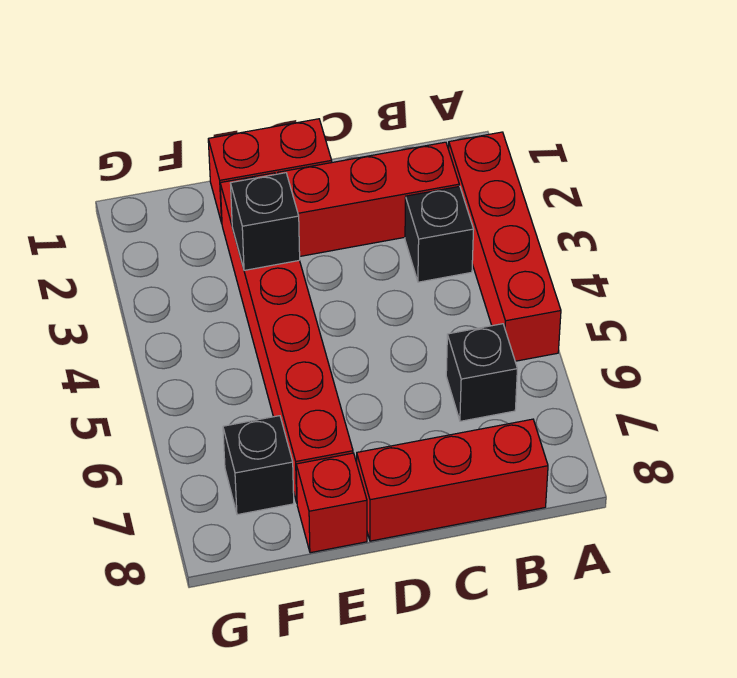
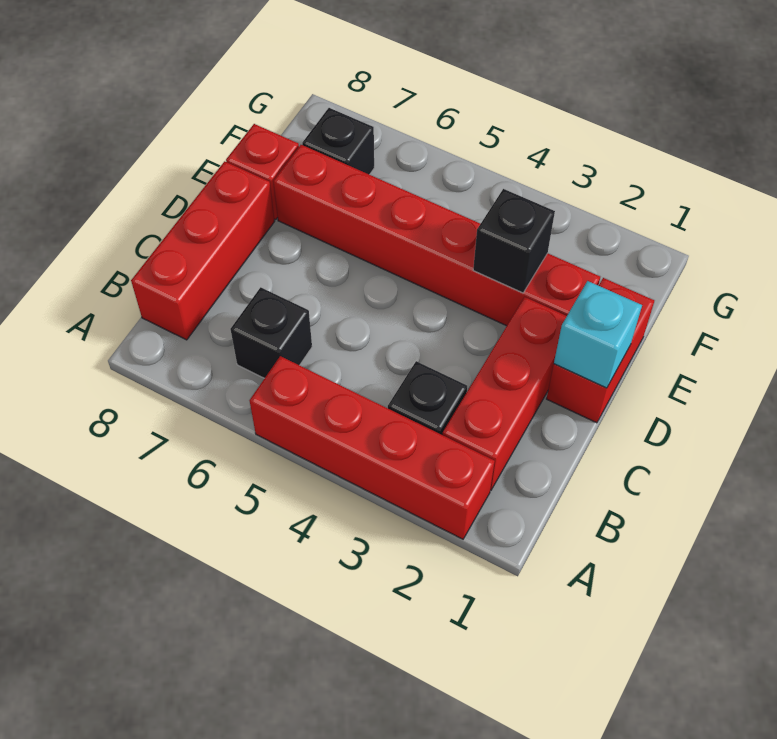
none -> cyan 1x1 brick [554,281,642,388]

